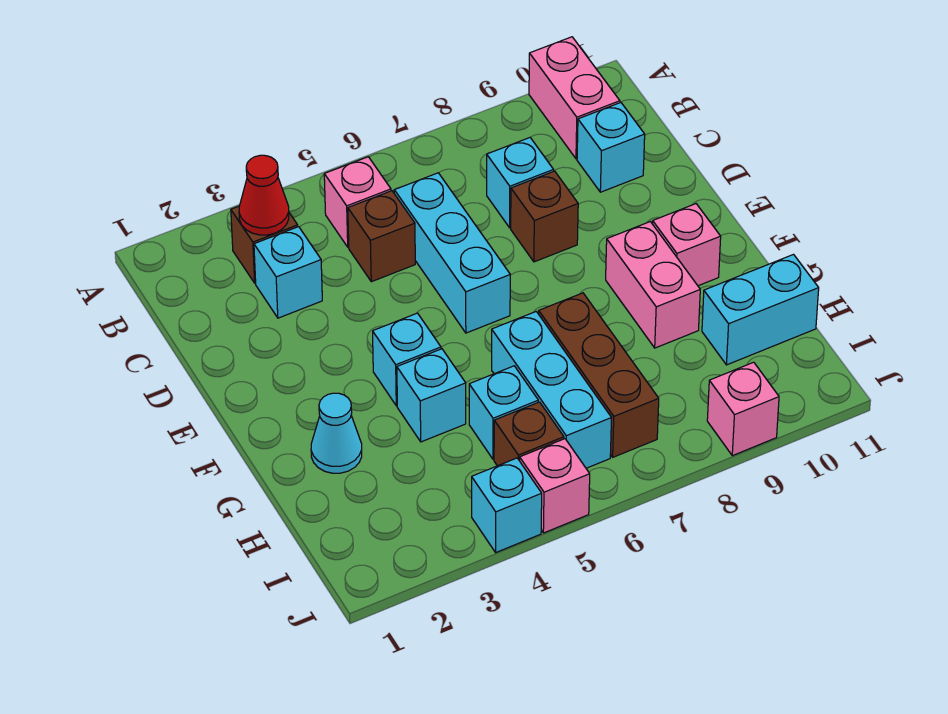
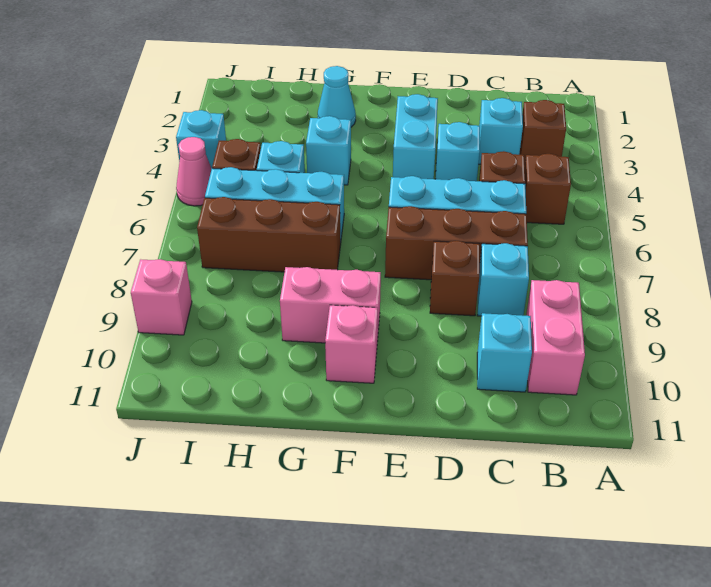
pink 1x2 brick [529,37,620,159] -> pink 1x2 brick turned to [526,280,585,395]
red 1x1 cone [239,155,289,235] -> none
pink 1x1 brick [324,157,391,247] -> brown 1x1 brick [525,154,571,224]
none -> brown 1x3 brick [385,206,528,280]
cyan 1x1 brick [373,313,441,406] -> cyan 1x1 brick moved to [436,122,480,181]
cyan 1x2 brick [702,255,819,365] -> cyan 1x2 brick moved to [393,94,438,179]
pink 1x1 brick [520,439,590,533] -> pink 1x1 cone [176,137,212,206]

